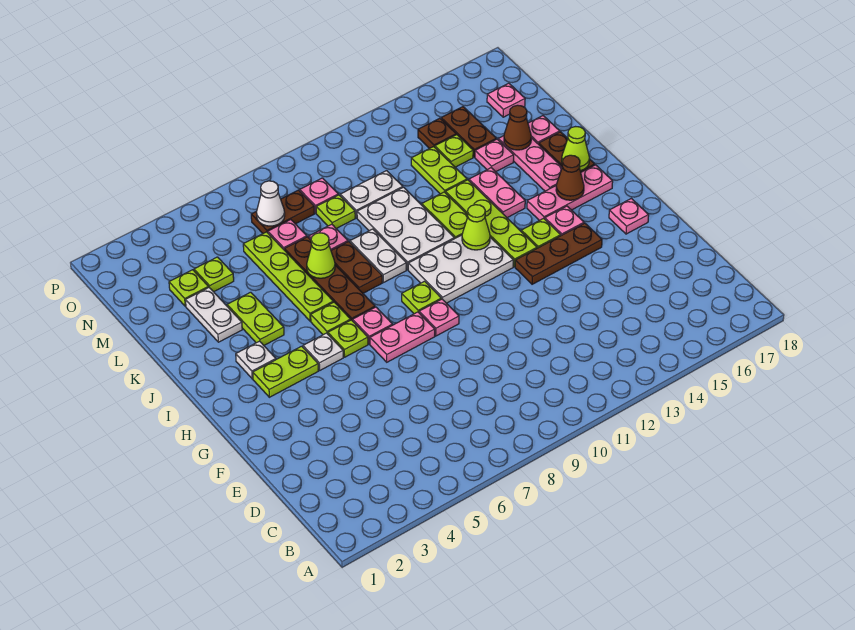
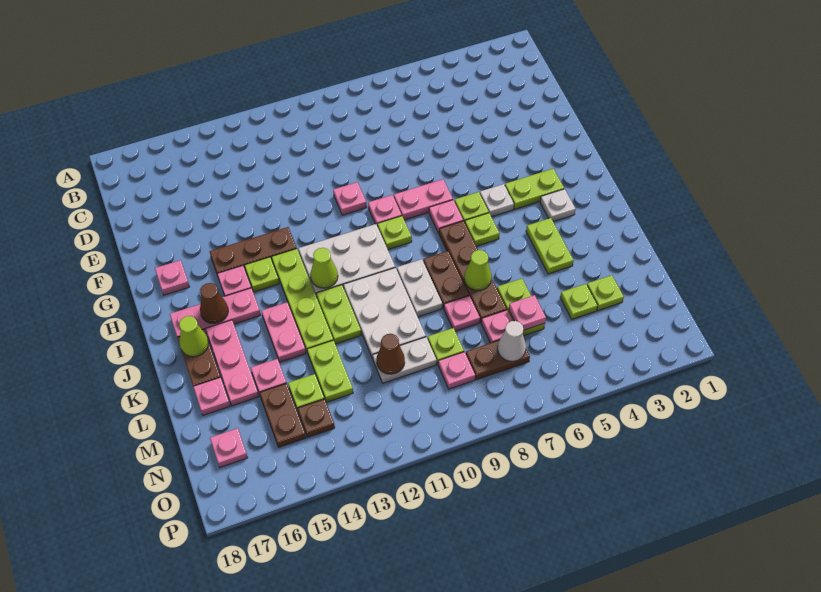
none -> pink 1x1 plate [333,182,367,215]
lime 1x4 plate [243,232,333,321] -> lime 1x2 plate [497,279,545,336]
white 1x2 plate [186,288,242,342] -> none
brown 1x1 cone [504,105,531,150] -> brown 1x1 cone moved to [376,334,405,374]
none -> pink 1x1 plate [509,295,546,330]

